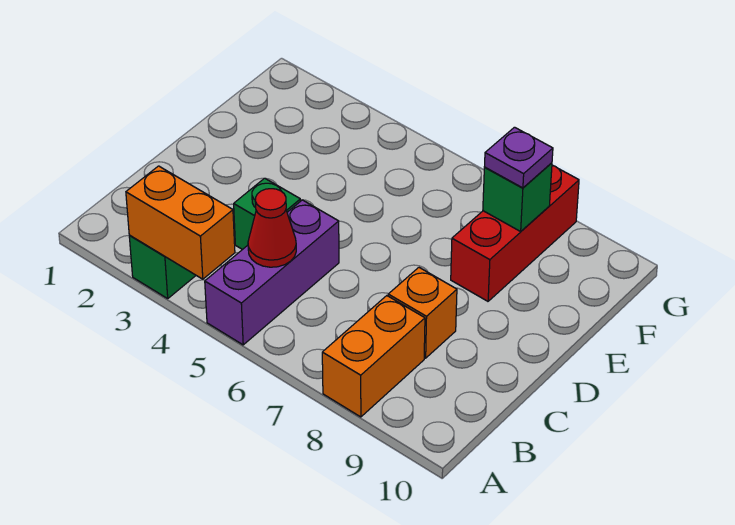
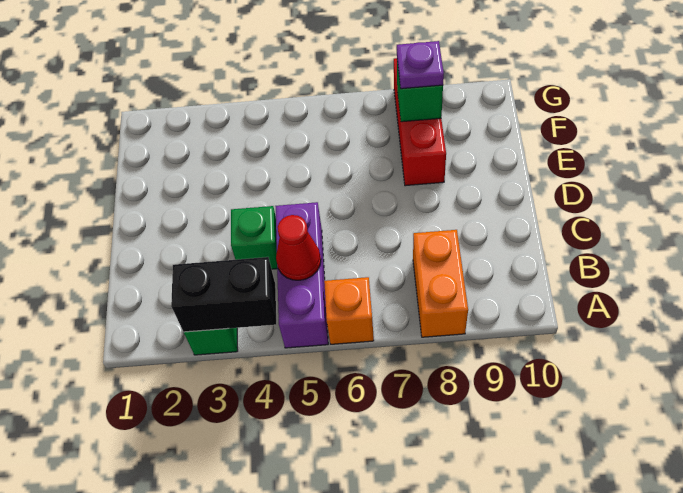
orange 1x2 brick [126,166,235,279] -> black 1x2 brick [171,257,276,332]
orange 1x1 brick [388,268,457,358] -> orange 1x1 brick moved to [324,277,374,344]

